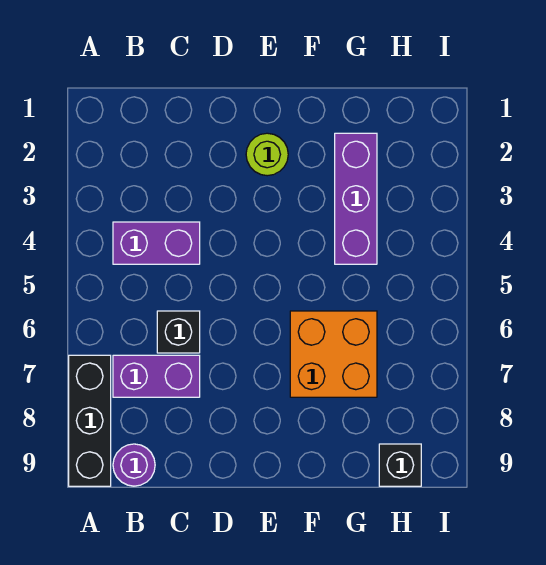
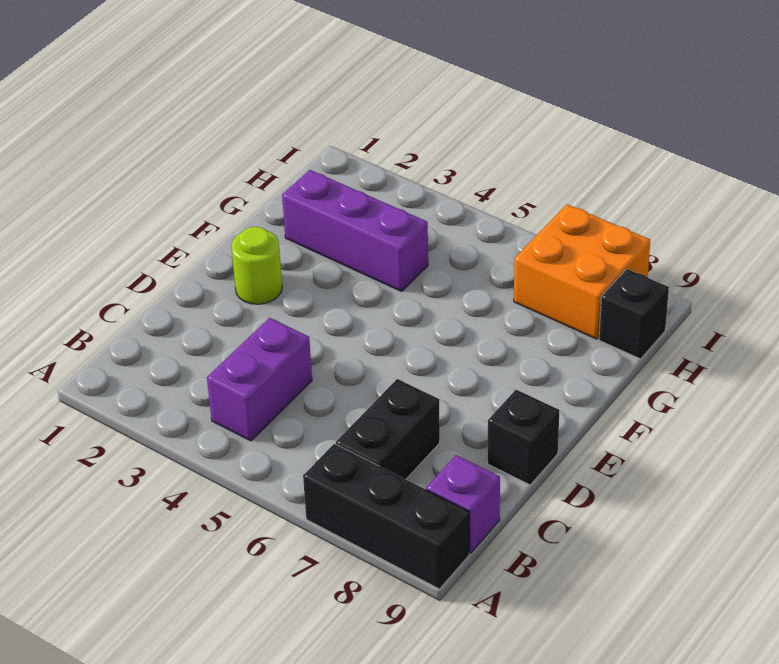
purple 1x2 brick [113,355,200,397] -> black 1x2 brick [336,379,440,479]
purple 1x1 round brick [113,444,155,486] -> purple 1x1 brick [426,455,500,553]
black 1x1 brick [157,311,200,353] -> black 1x1 brick moved to [488,390,559,485]
orange 2x2 brick [290,311,377,397] -> orange 2x2 brick moved to [514,204,650,339]

